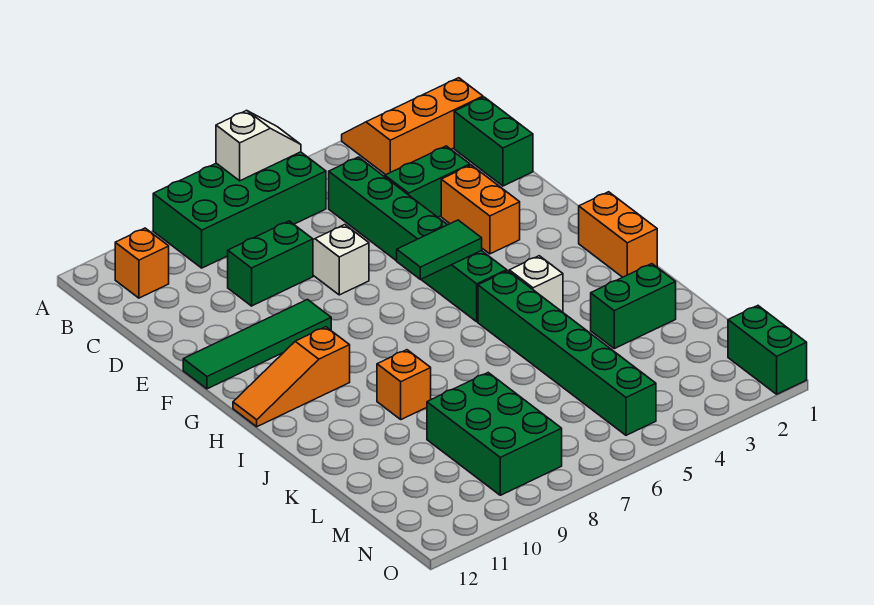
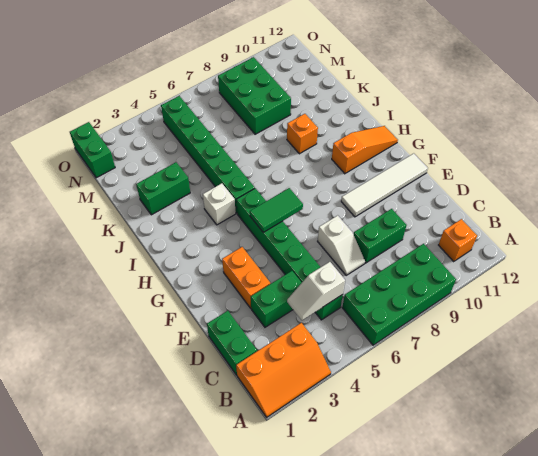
white 1x2 slope [216,110,301,181] -> white 1x2 slope moved to [287,262,345,320]
green 1x4 tile [183,300,331,389] -> white 1x4 tile [341,153,428,217]
orange 1x2 brick [579,192,657,277] -> none

